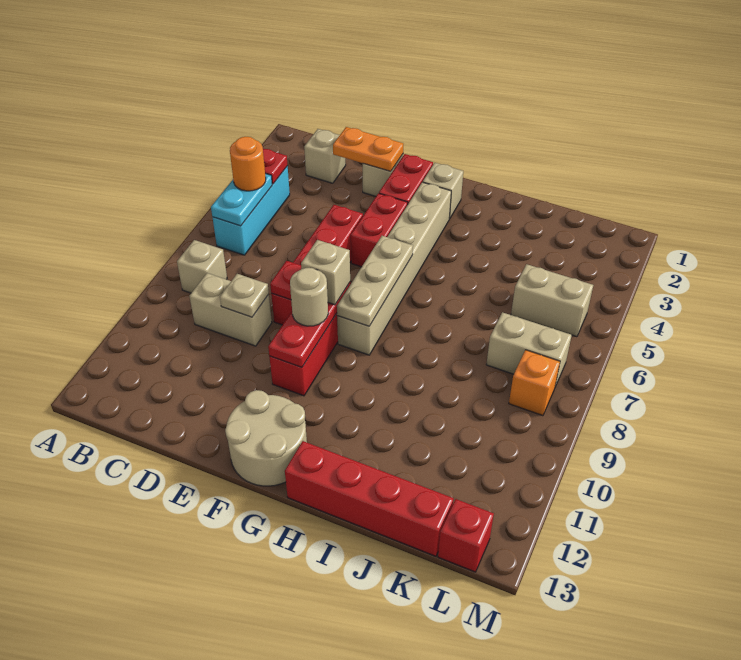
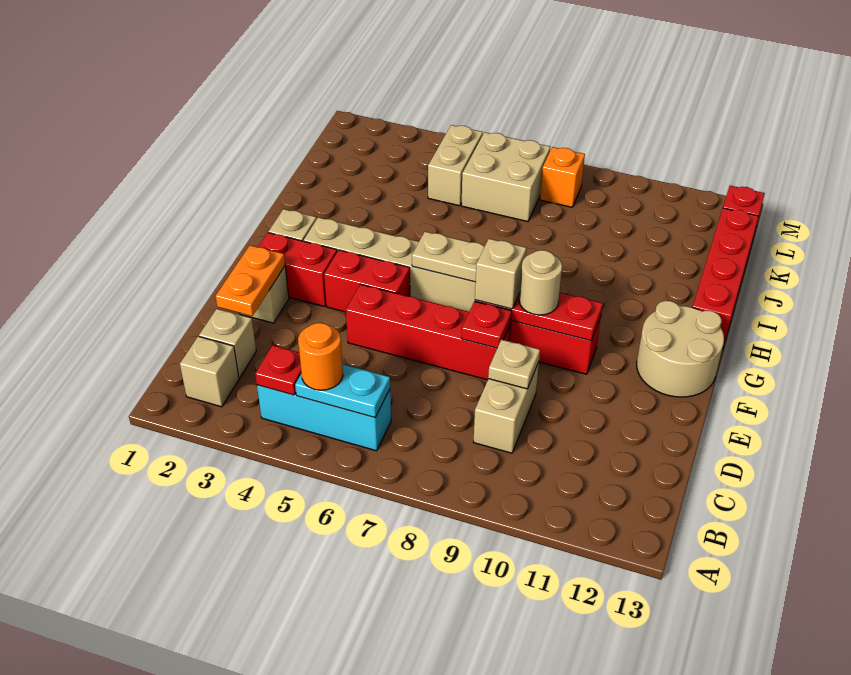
tan 1x1 brick [177,240,227,293] -> tan 1x1 brick moved to [180,336,239,407]
tan 1x2 brick [486,312,572,387] -> tan 2x2 brick [462,132,550,222]

